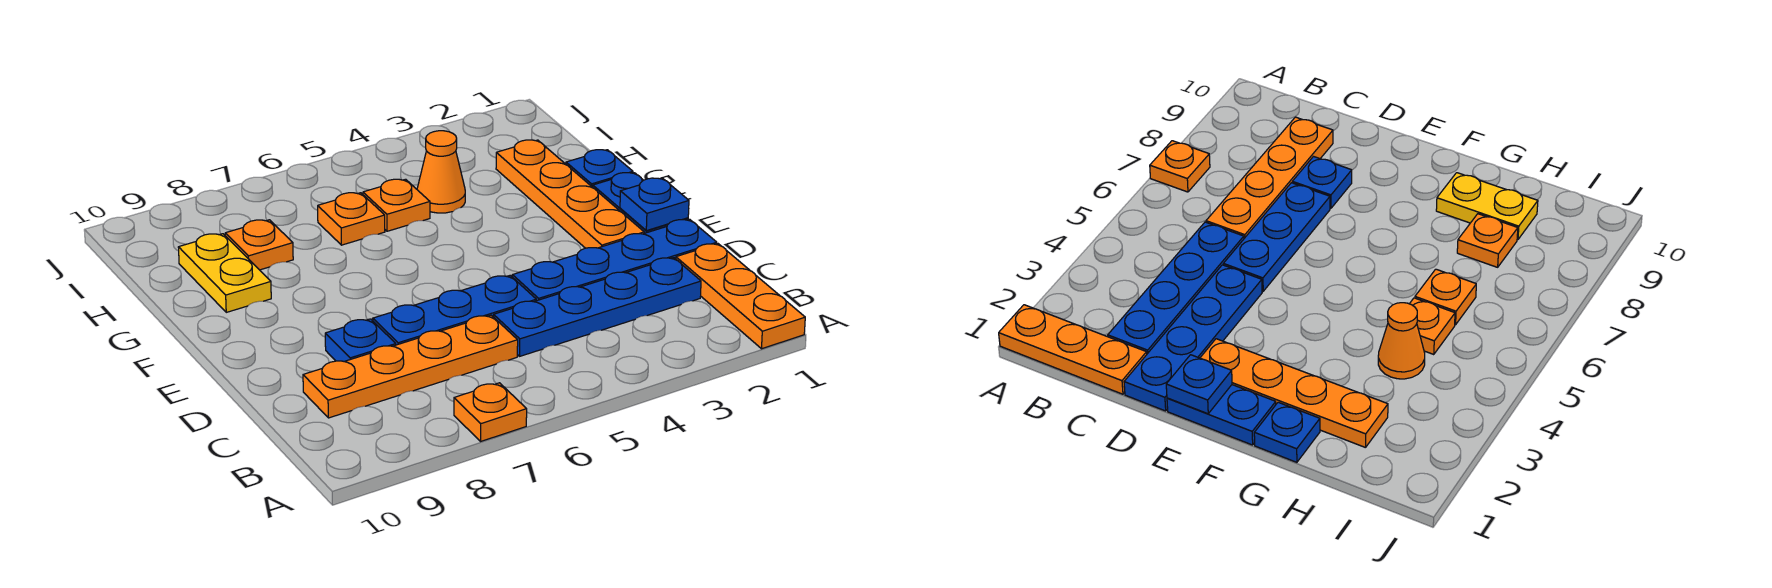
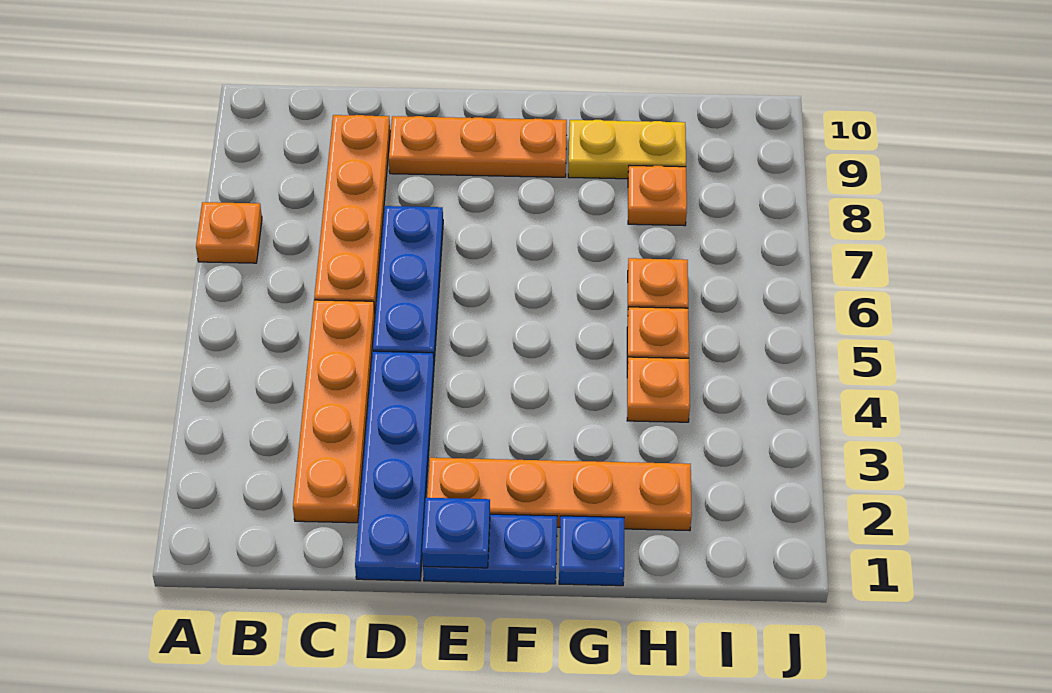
orange 1x3 plate [676,244,805,349] -> orange 1x3 plate moved to [389,116,567,177]
blue 1x4 plate [494,258,701,356] -> orange 1x4 plate [293,300,375,523]
blue 1x1 plate [325,319,396,362] -> none
orange 1x1 cone [417,131,465,213] -> orange 1x1 plate [627,357,690,422]

